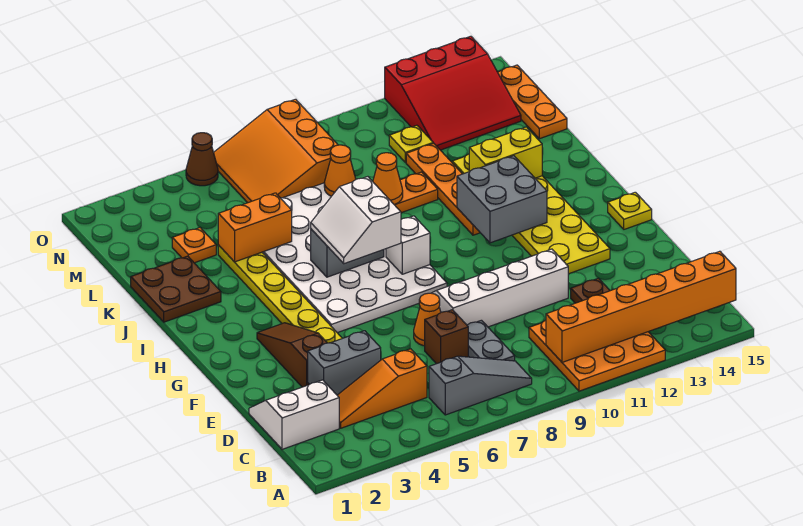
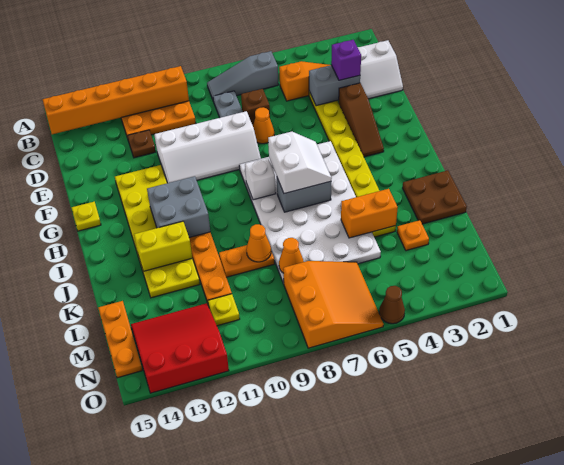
none -> purple 1x1 brick [331,40,361,80]

